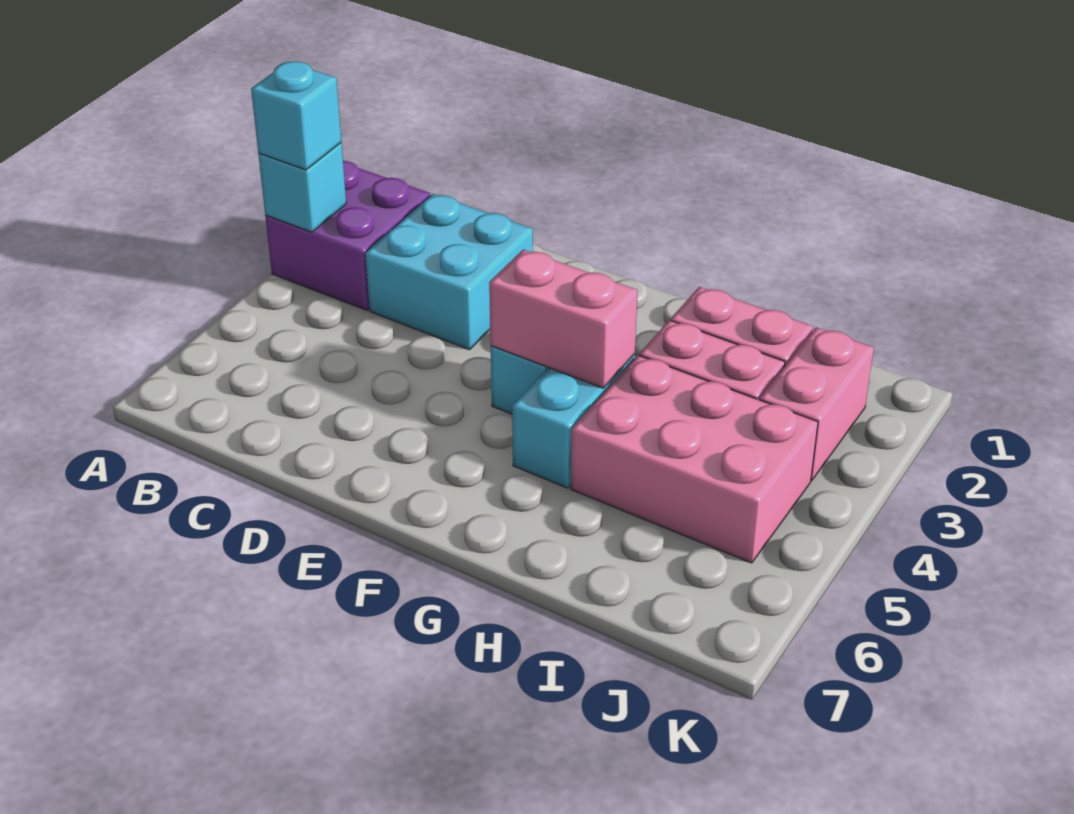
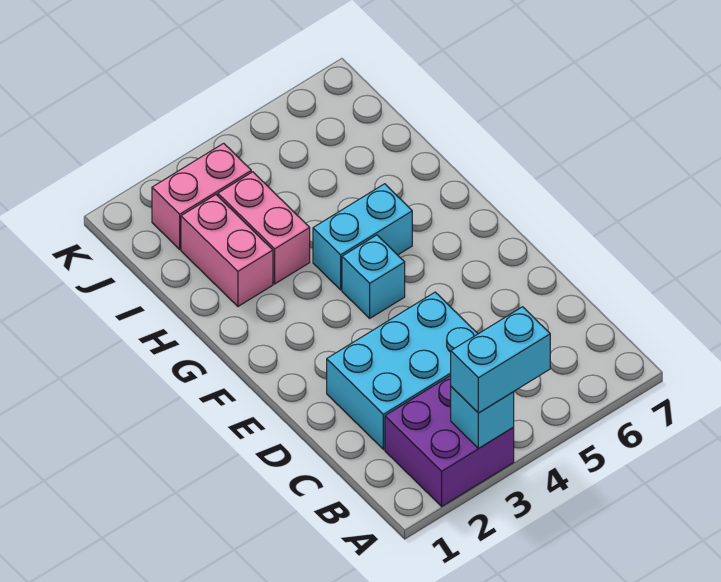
cyan 1x1 brick [251,61,341,170] -> cyan 1x2 brick [451,307,550,413]
cyan 2x2 brick [365,194,533,350] -> cyan 2x3 brick [327,292,478,449]
pink 1x2 brick [489,249,638,388] -> none
pink 2x3 brick [571,355,818,563] -> none

